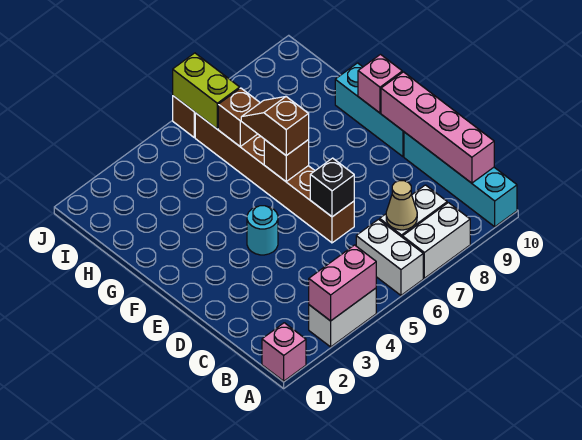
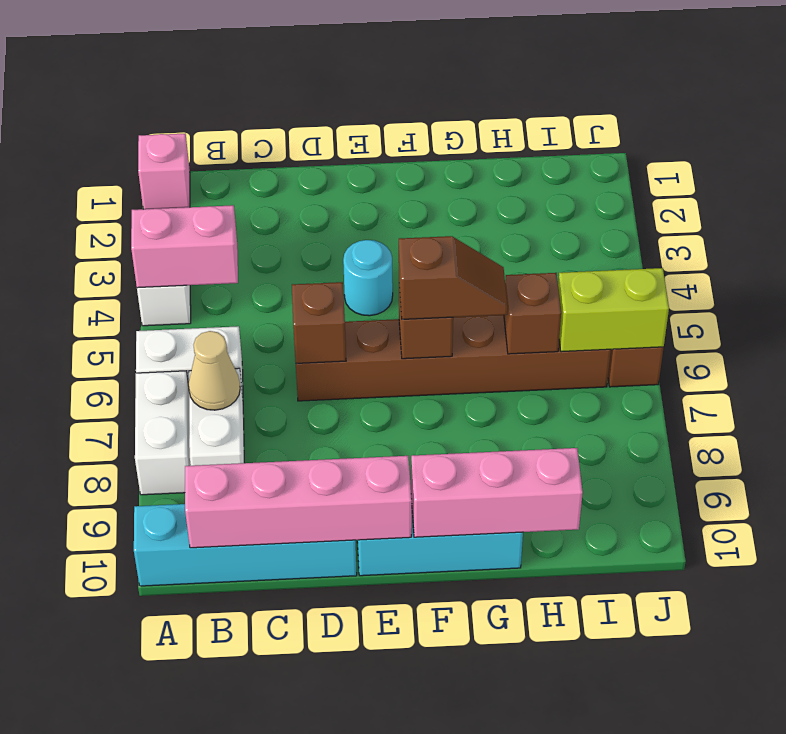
pink 1x2 brick [309,245,376,321] -> pink 1x2 brick turned to [131,205,238,288]
black 1x1 brick [310,158,354,217] -> brown 1x1 brick [292,282,346,363]
pink 1x1 brick [358,55,402,113] -> pink 1x3 brick [411,448,583,537]

